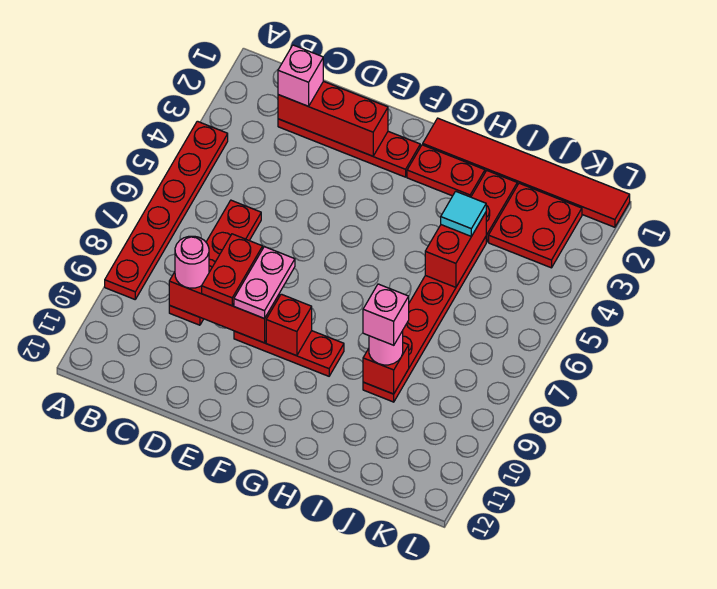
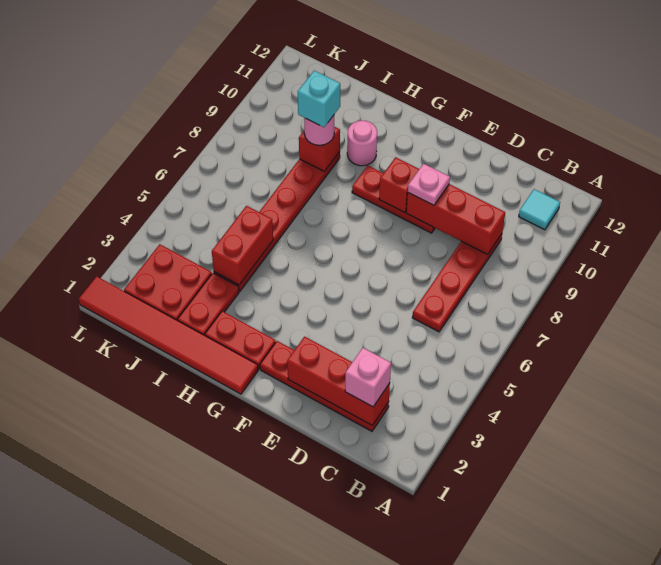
red 1x6 plate [105,121,228,299] -> none
pink 1x1 round brick [175,236,209,288] -> pink 1x1 round brick moved to [347,120,377,166]
red 1x2 plate [202,234,263,306] -> none
pink 1x2 plate [234,247,295,319] -> pink 1x1 plate [408,164,450,205]
cyan 1x1 tile [441,191,486,236] -> cyan 1x1 tile moved to [519,189,560,230]
pink 1x1 brick [363,284,409,345] -> cyan 1x1 brick [298,71,340,127]

